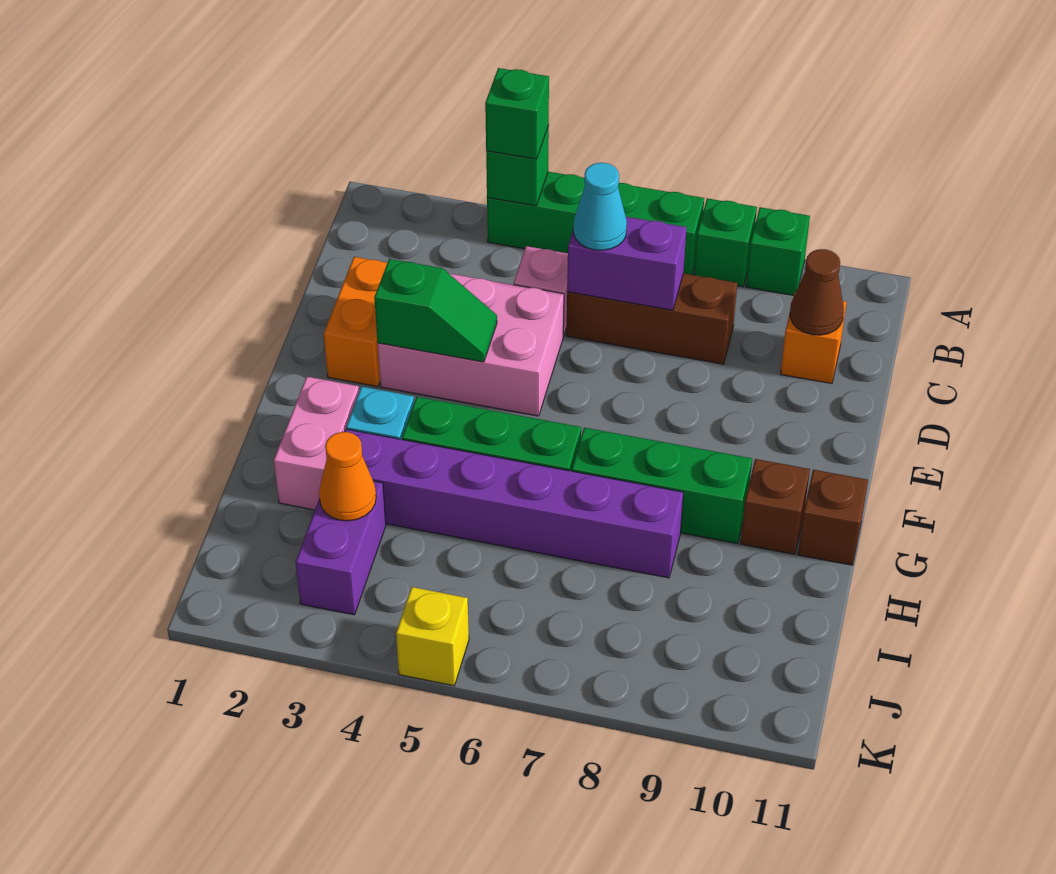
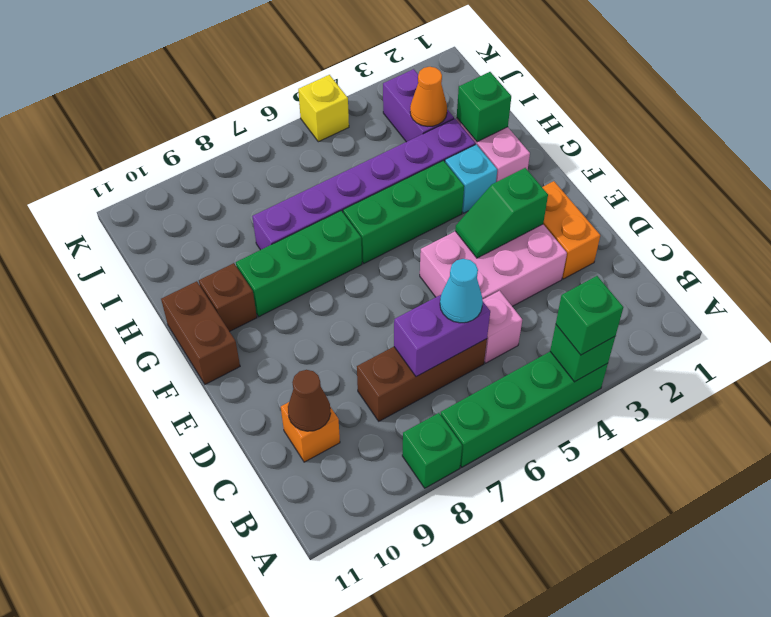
green 1x1 brick [746,207,810,295] -> green 1x1 brick moved to [457,72,511,142]
brown 1x1 brick [798,470,868,565] -> brown 1x2 brick [161,281,240,384]

